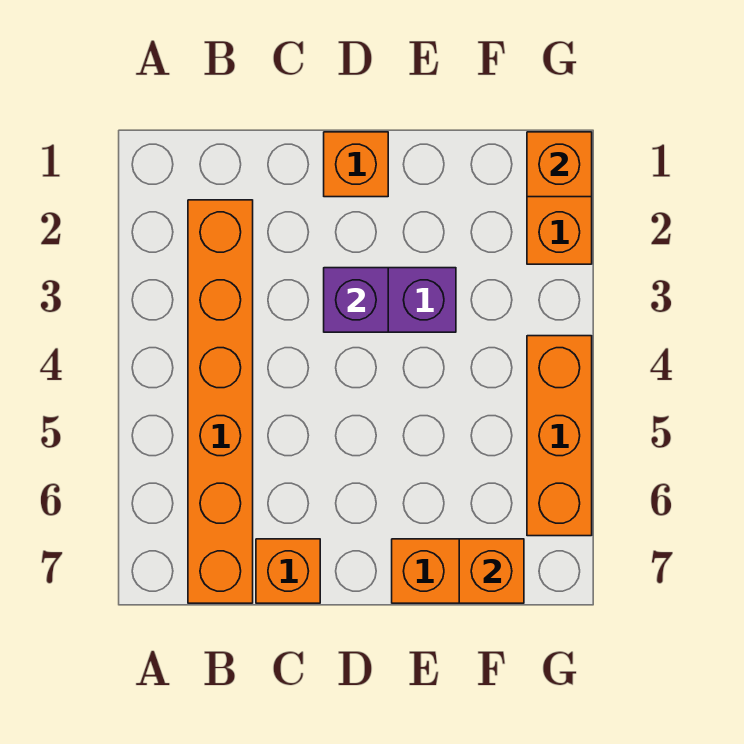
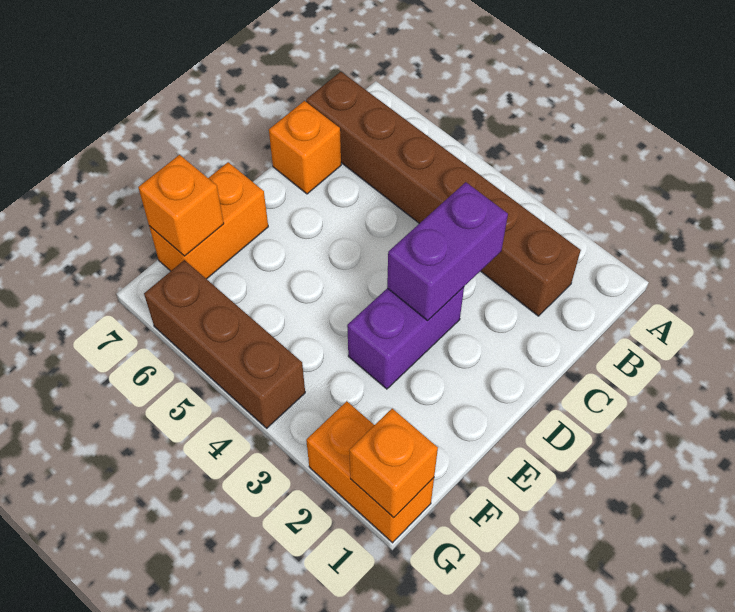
orange 1x6 brick [188,200,253,603] -> brown 1x6 brick [306,72,581,316]
orange 1x1 brick [324,132,388,197] -> none
purple 1x1 brick [324,268,388,332] -> purple 1x2 brick [387,182,508,320]
orange 1x3 brick [527,336,592,536] -> brown 1x3 brick [144,260,305,428]

